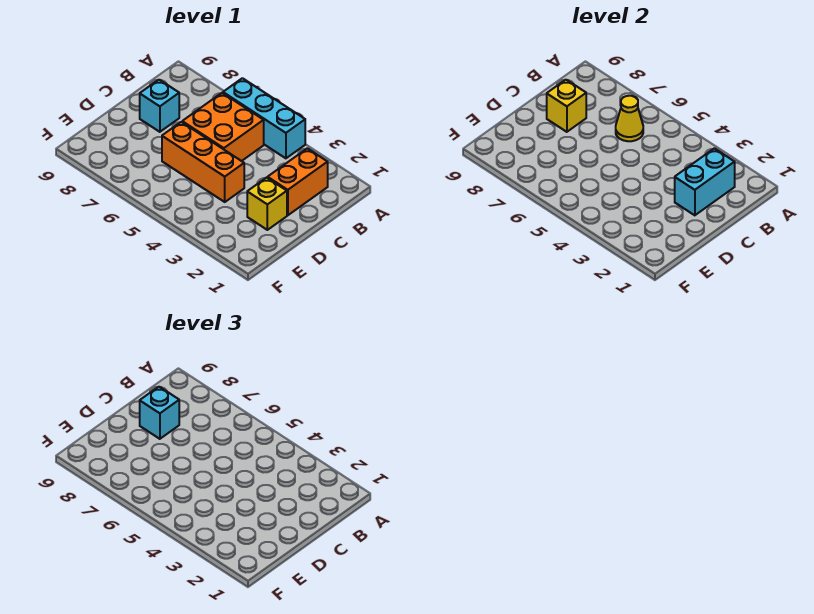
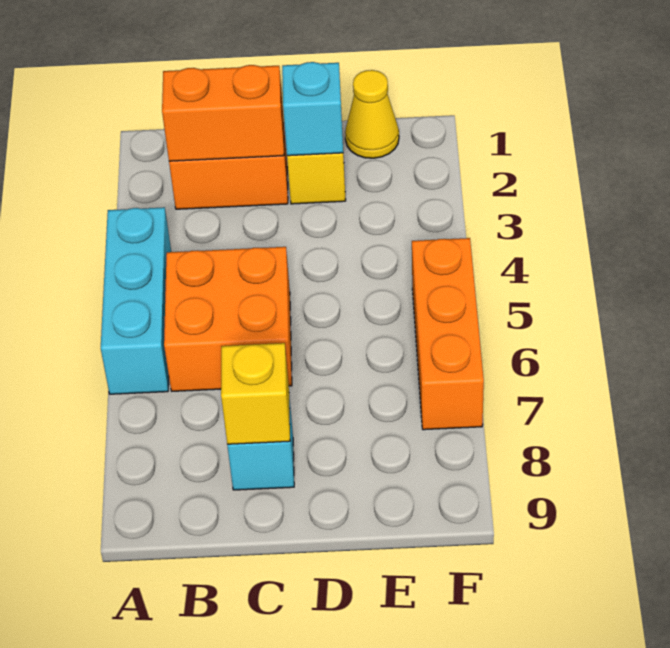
cyan 1x2 brick [675,148,735,215] -> orange 1x2 brick [162,65,284,161]
yellow 1x1 cone [616,96,643,141] -> yellow 1x1 cone moved to [345,70,399,158]
cyan 1x1 brick [140,387,179,439] -> cyan 1x1 brick moved to [282,62,343,156]
orange 1x3 brick [162,122,244,202] -> orange 1x3 brick moved to [412,238,484,430]

